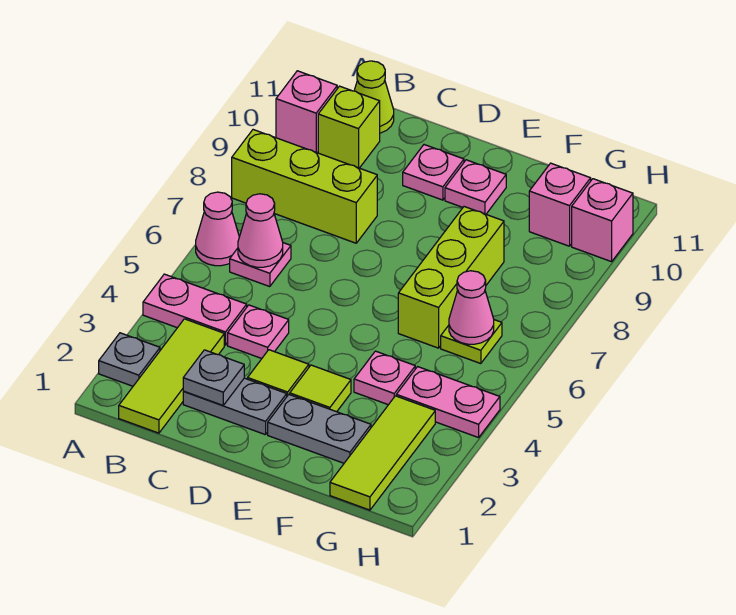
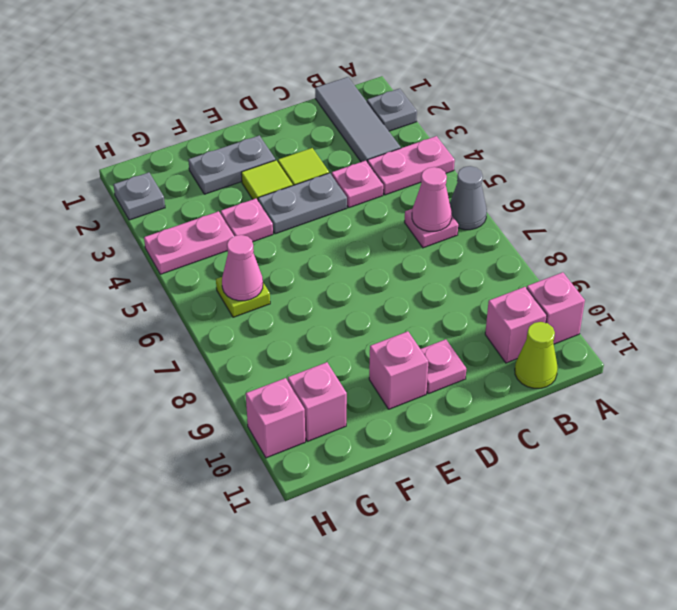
pink 1x1 cone [196,192,239,266] -> grey 1x1 cone [450,166,487,230]
lime 1x3 brick [232,130,377,243] -> none
lime 1x3 tile [119,319,224,433] -> grey 1x3 tile [315,77,401,162]
lime 1x1 brick [318,86,380,168] -> pink 1x1 brick [485,287,547,363]
grey 1x2 plate [183,378,287,435] -> grey 1x2 plate moved to [258,173,347,234]
grey 1x1 plate [183,350,244,405] -> grey 1x1 plate moved to [113,172,165,220]
pink 1x1 plate [445,160,506,214] -> pink 1x1 brick [369,331,428,409]
lime 1x3 brick [398,207,504,348] -> none
lime 1x3 tile [330,396,435,510] -> none

